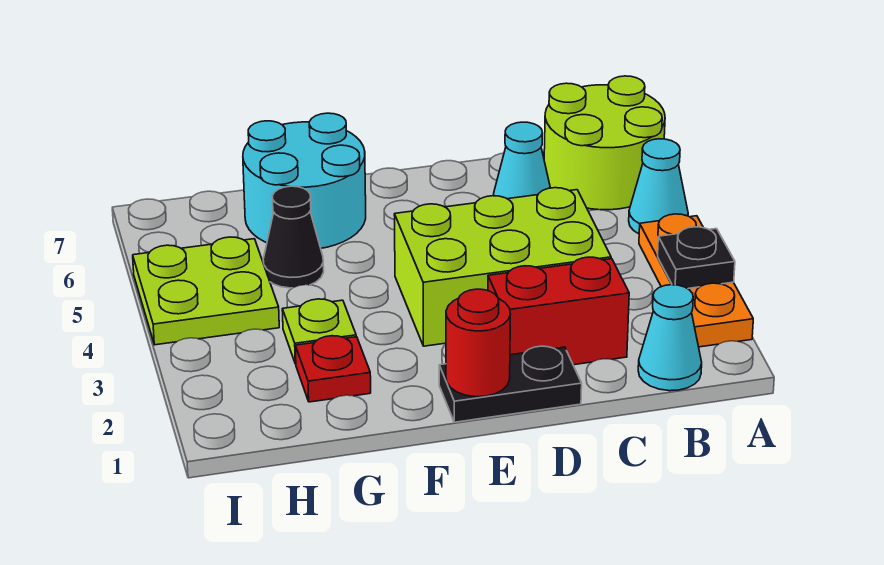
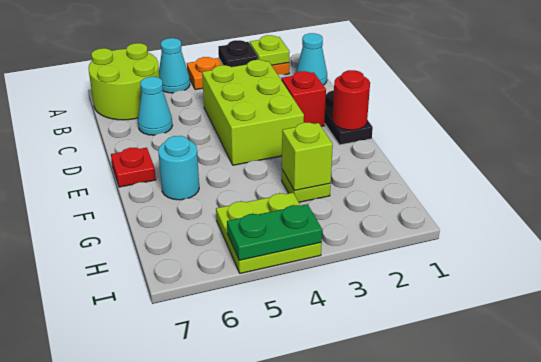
none -> lime 1x1 plate [250,35,290,65]
red 1x2 brick [488,257,629,365] -> red 1x1 brick [281,71,326,126]
cyan 2x2 round brick [243,113,366,248] -> cyan 1x1 round brick [158,136,199,200]
red 1x1 plate [295,336,371,402] -> red 1x1 plate moved to [111,148,156,187]
none -> lime 1x1 brick [282,123,333,191]
black 1x1 cone [263,186,324,288] -> none
none -> green 1x2 plate [227,204,322,260]

